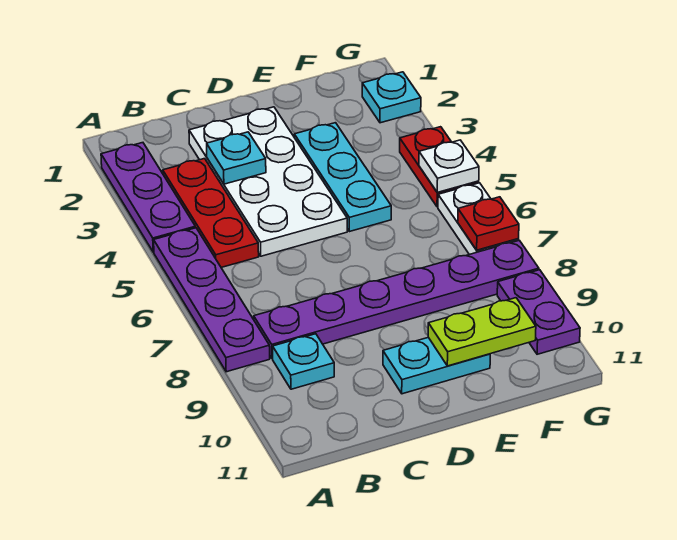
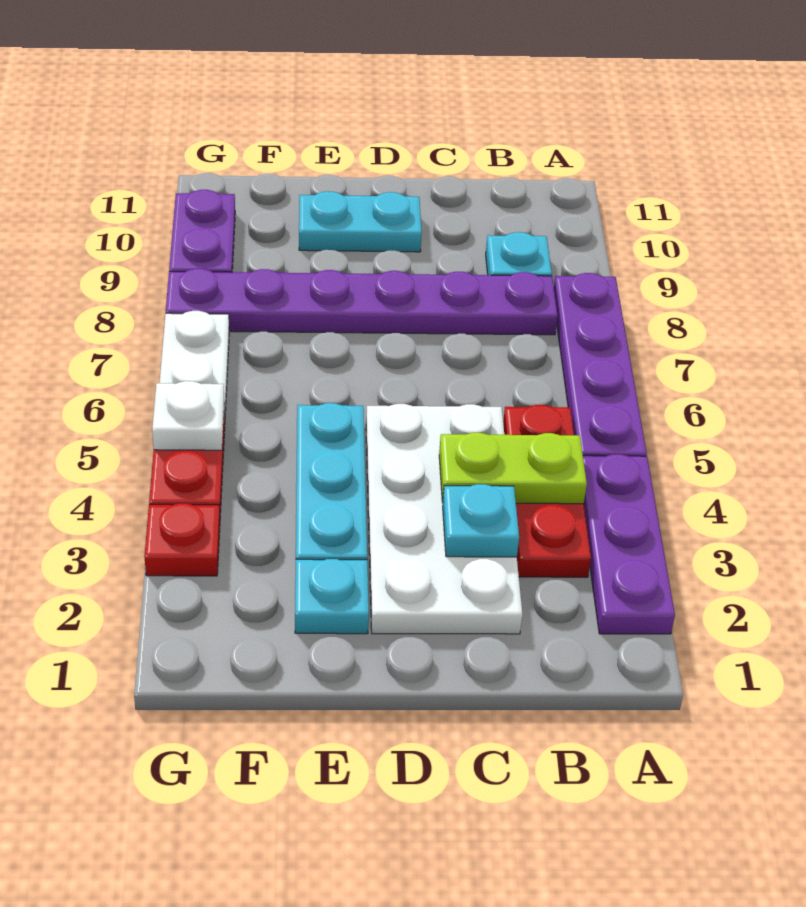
lime 1x2 plate [428,298,536,366] -> lime 1x2 plate moved to [439,433,587,504]
cyan 1x1 plate [362,72,421,123] -> cyan 1x1 plate moved to [295,559,369,634]
red 1x1 plate [458,197,519,250] -> red 1x1 plate moved to [144,503,220,576]

